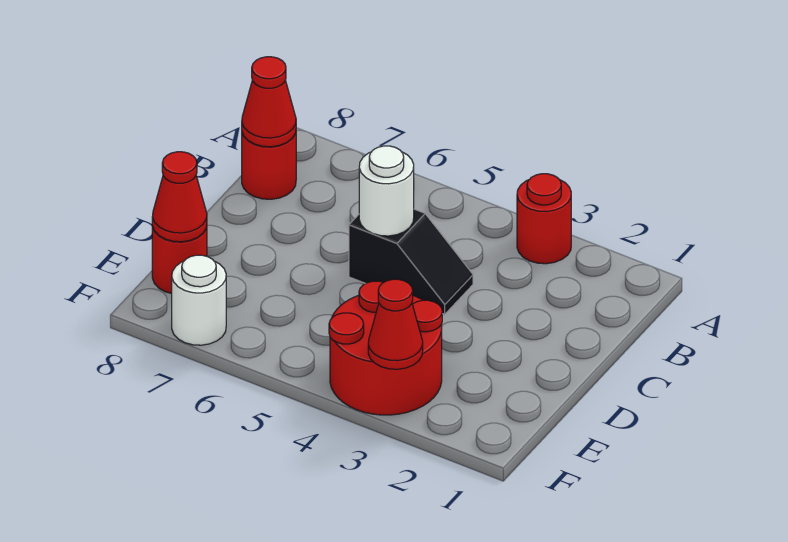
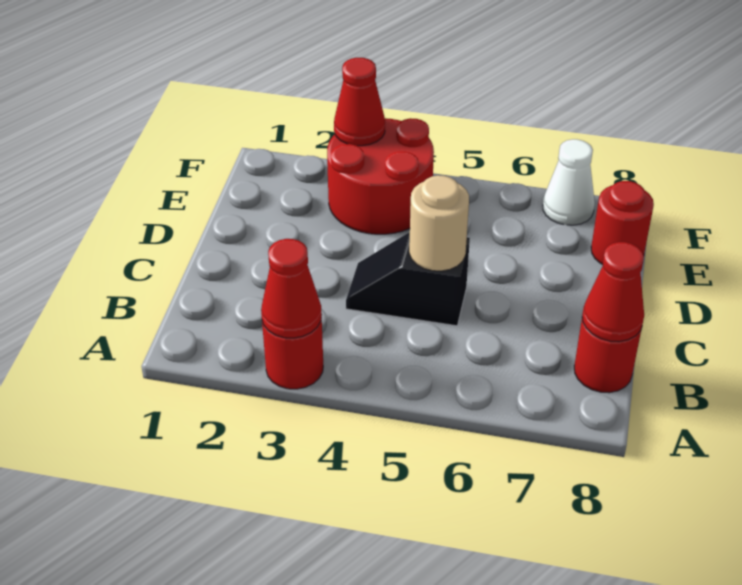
white 1x1 round brick [359,146,414,236] -> tan 1x1 round brick [409,175,469,271]
red 1x1 cone [152,152,207,242] -> red 1x1 cone moved to [261,239,322,338]
white 1x1 round brick [172,255,226,345] -> white 1x1 cone [543,139,595,225]

